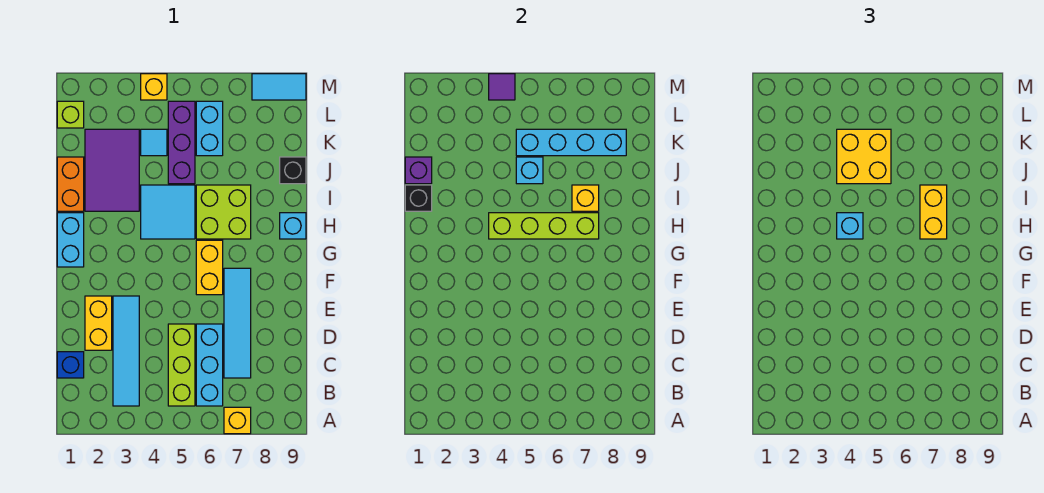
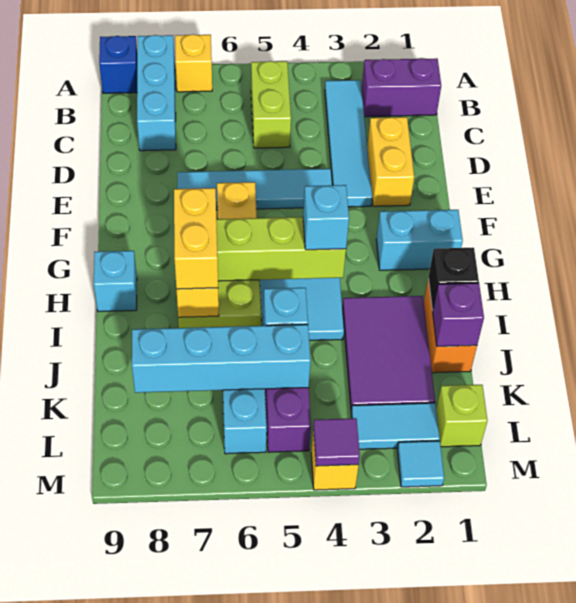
none -> purple 1x2 brick [362,58,441,117]
lime 1x3 brick [168,324,195,406] -> lime 1x2 brick [251,61,291,148]
cyan 1x3 brick [196,324,223,406] -> cyan 1x3 brick moved to [137,35,176,151]
blue 1x1 brick [57,352,84,378] -> blue 1x1 brick moved to [99,36,137,93]
cyan 1x4 tile [224,268,251,378] -> cyan 1x4 tile turned to [178,169,332,210]
cyan 1x2 brick [57,213,84,267] -> cyan 1x2 brick turned to [376,210,463,270]
yellow 2x2 brick [837,129,891,184] -> none
black 1x1 brick [280,157,306,184] -> none
cyan 1x1 tile [141,129,167,156] -> cyan 1x1 tile moved to [397,441,444,487]
cyan 1x2 tile [252,74,306,100] -> cyan 1x2 tile moved to [351,403,440,449]

